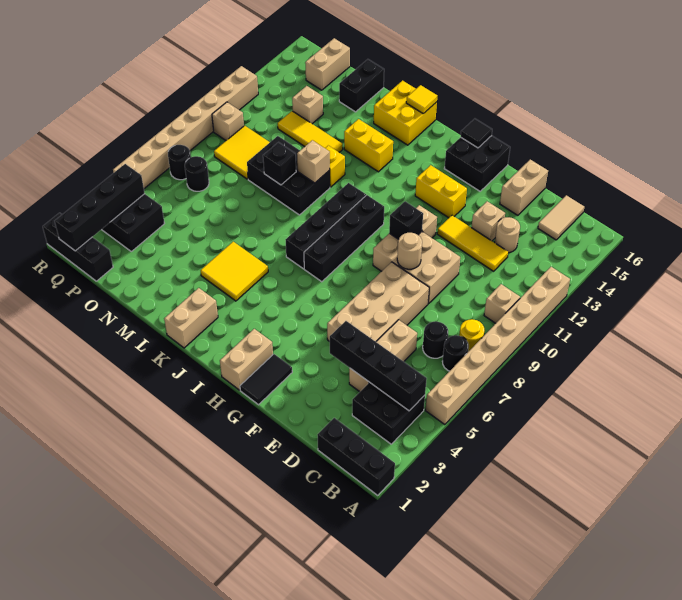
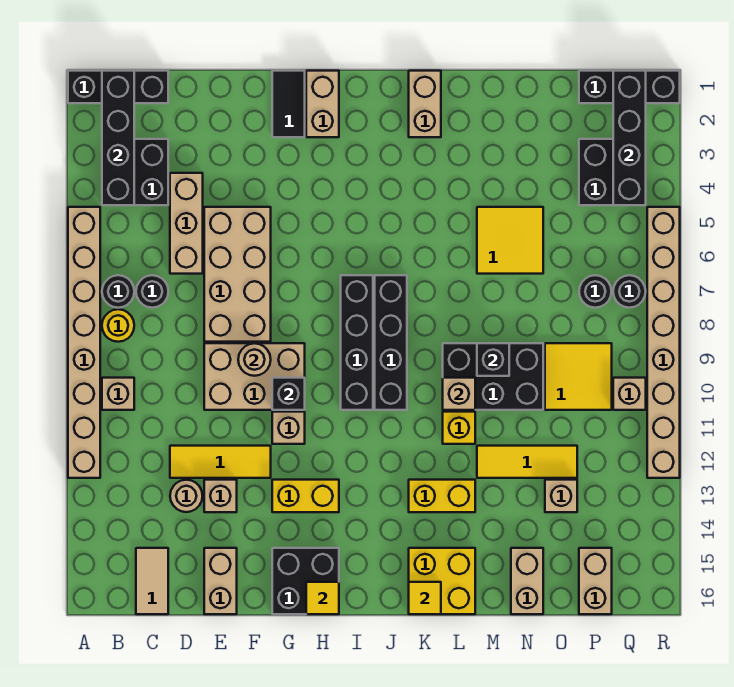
black 1x4 brick [330,321,427,411] -> black 1x4 brick turned to [102,71,134,205]
black 1x1 tile [461,119,492,148] -> yellow 1x1 tile [306,582,339,614]
yellow 2x2 tile [201,242,268,301] -> yellow 2x2 tile moved to [477,207,543,274]
black 1x2 brick [339,59,384,112] -> tan 1x2 brick [511,548,543,614]

